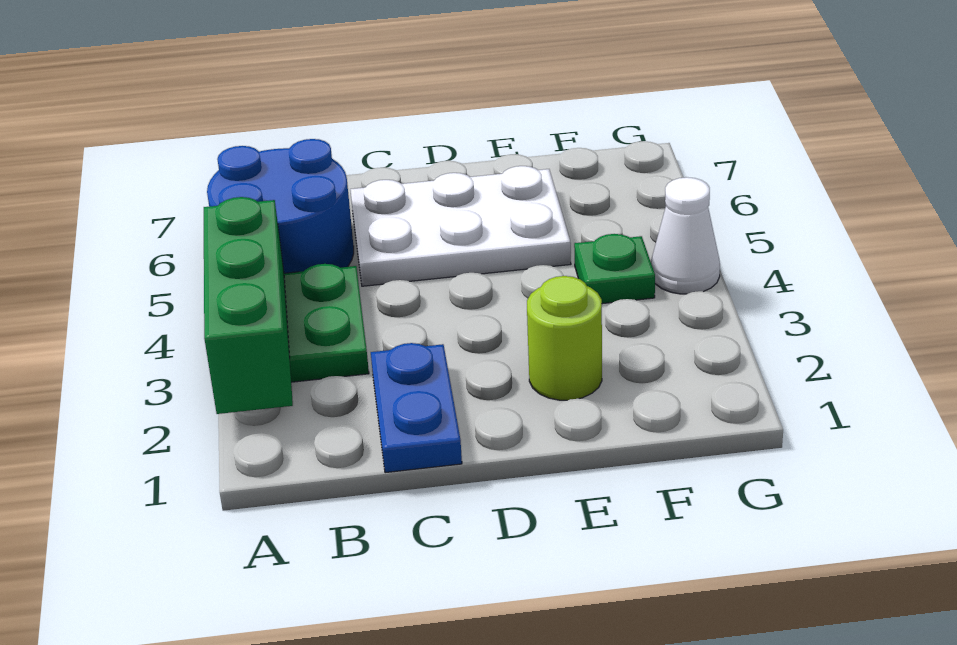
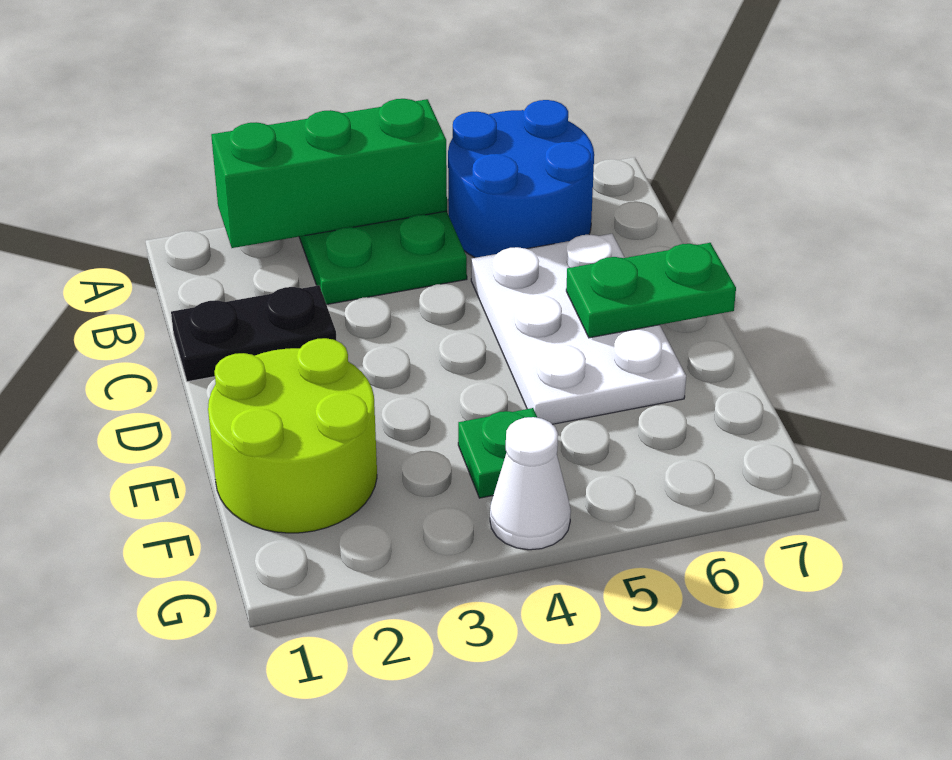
blue 1x2 plate [371,343,462,473] -> black 1x2 plate [171,285,337,382]
none -> green 1x2 plate [566,243,736,338]
lime 1x1 round brick [527,276,602,400] -> lime 2x2 round brick [208,338,377,533]

